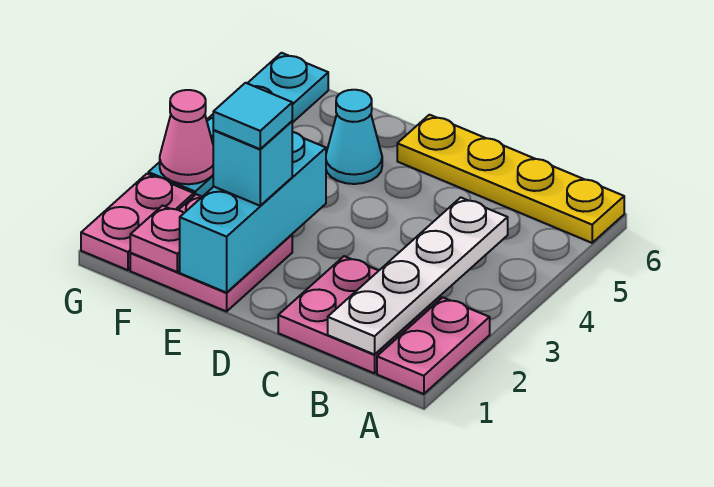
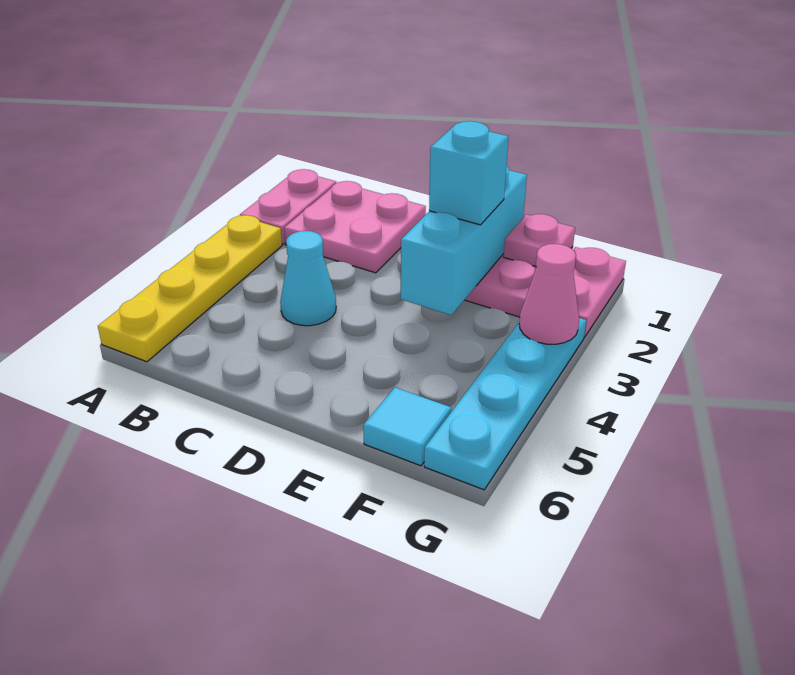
yellow 1x4 plate [397,115,624,243] -> yellow 1x4 plate turned to [98,215,282,362]
white 1x4 plate [328,197,508,355] -> none
cyan 1x1 tile [213,83,292,149] -> cyan 1x1 tile moved to [363,388,451,466]
cyan 1x1 cone [326,90,382,184] -> cyan 1x1 cone moved to [280,231,336,326]

